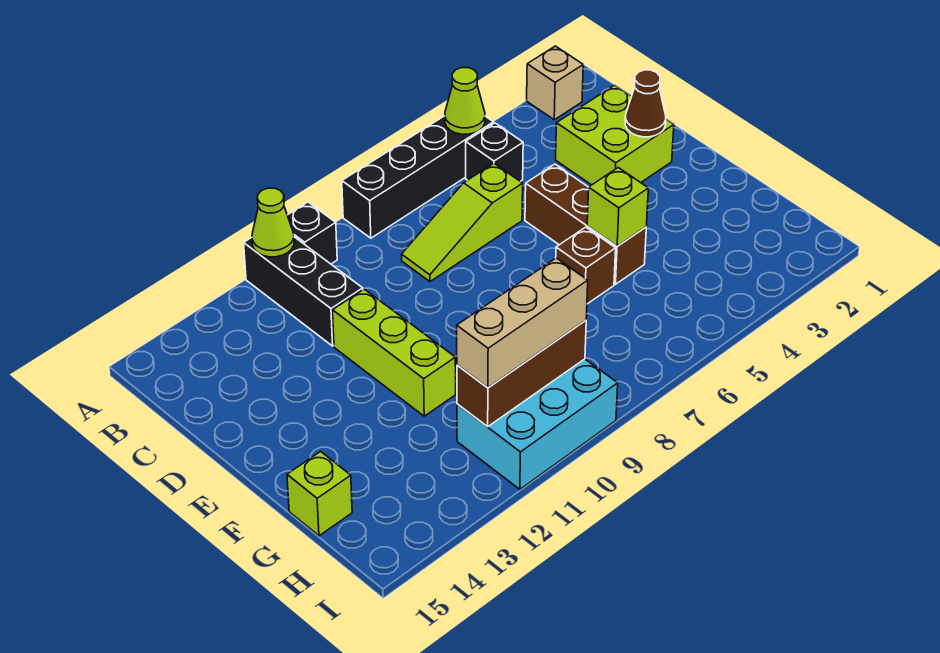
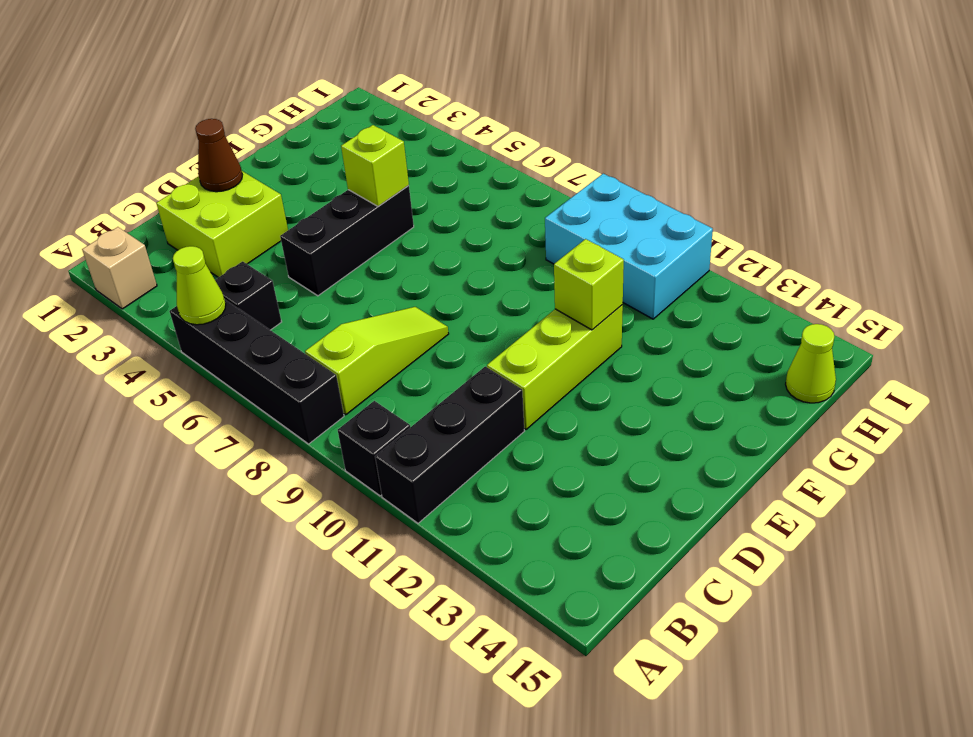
lime 1x1 cone [252,188,294,257] -> lime 1x1 cone moved to [786,324,836,403]
lime 1x3 slope [402,163,523,281] -> lime 1x3 slope turned to [305,307,449,415]
brown 1x3 brick [525,164,646,284] -> black 1x3 brick [280,186,414,296]
brown 1x1 brick [556,227,616,304] -> none
lime 1x1 brick [287,451,352,536] -> lime 1x1 brick moved to [554,239,624,330]
brown 1x3 brick [457,320,586,426] -> none
tan 1x3 brick [457,258,588,388] -> none

